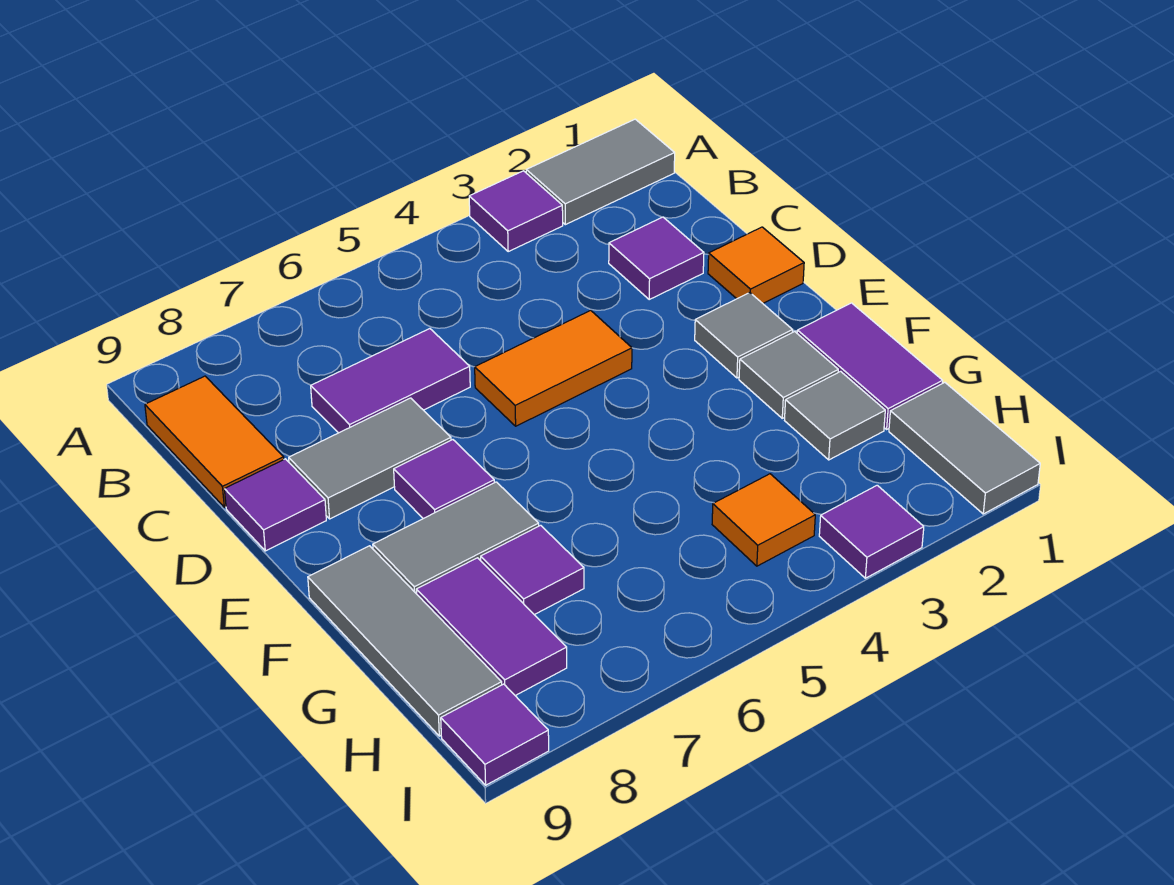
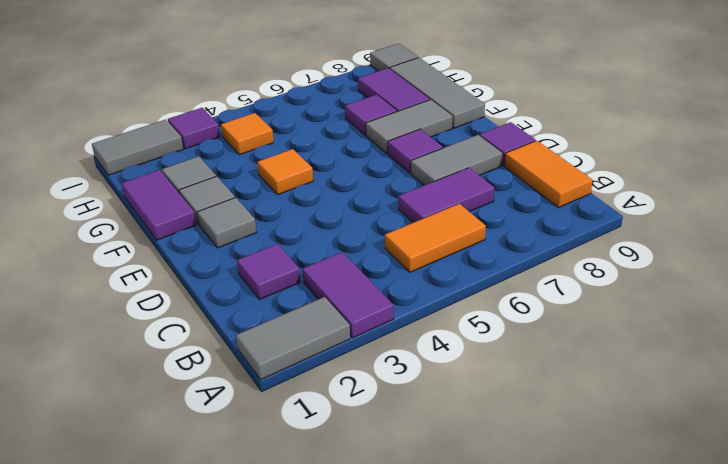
purple 1x1 tile [469,171,563,251] -> purple 1x2 tile [302,252,394,338]
orange 1x1 tile [708,227,804,303] -> orange 1x1 tile moved to [257,149,313,194]
orange 1x2 tile [475,310,632,426] -> orange 1x2 tile moved to [385,204,486,272]
grey 1x2 tile [889,383,1040,514] -> grey 1x2 tile turned to [92,120,183,175]
purple 1x1 tile [441,684,549,785] -> grey 1x1 tile [370,43,418,71]

